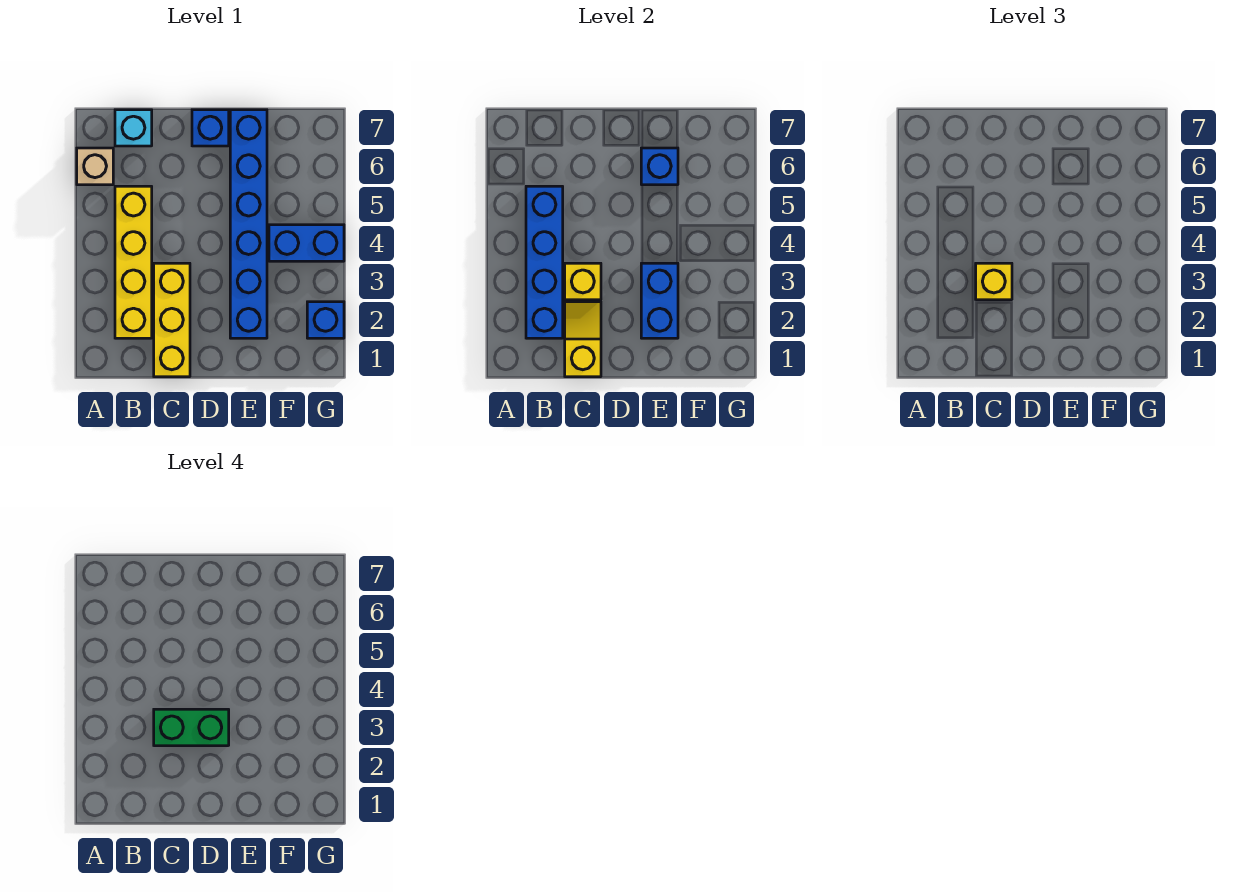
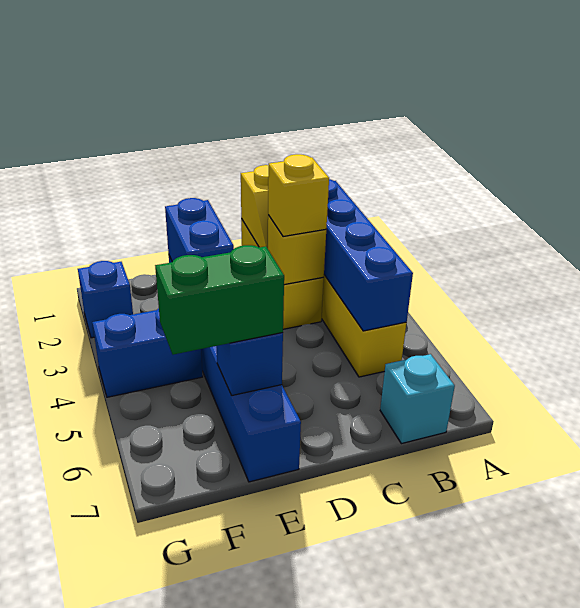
tan 1x1 brick [77,148,113,185] -> none
green 1x2 brick [154,709,229,746] -> green 1x2 brick moved to [155,245,284,355]
blue 1x1 brick [192,110,229,146] -> none

